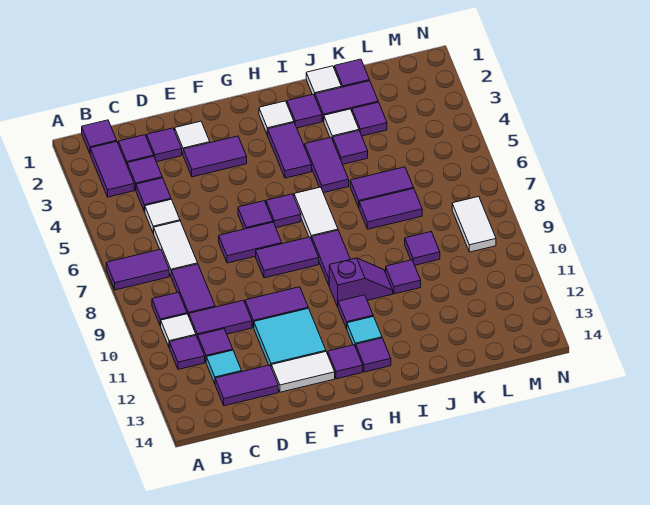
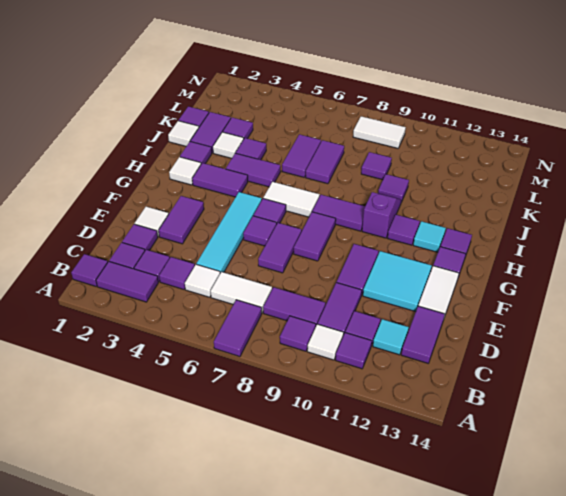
none -> cyan 1x4 tile [196,192,262,273]

